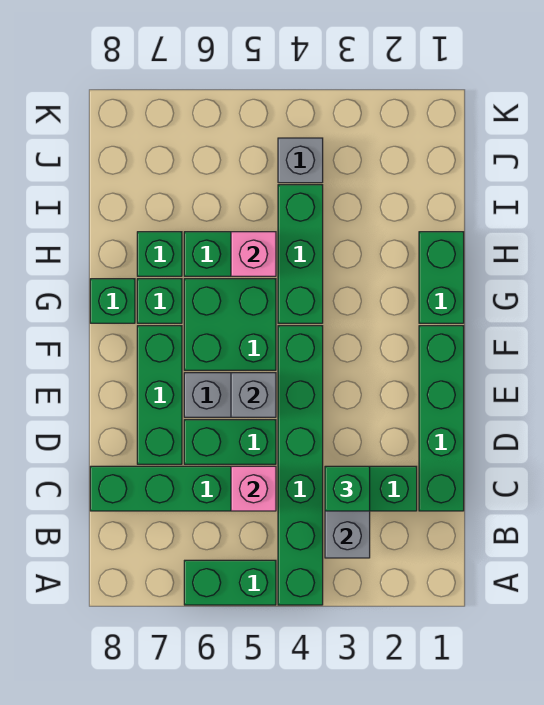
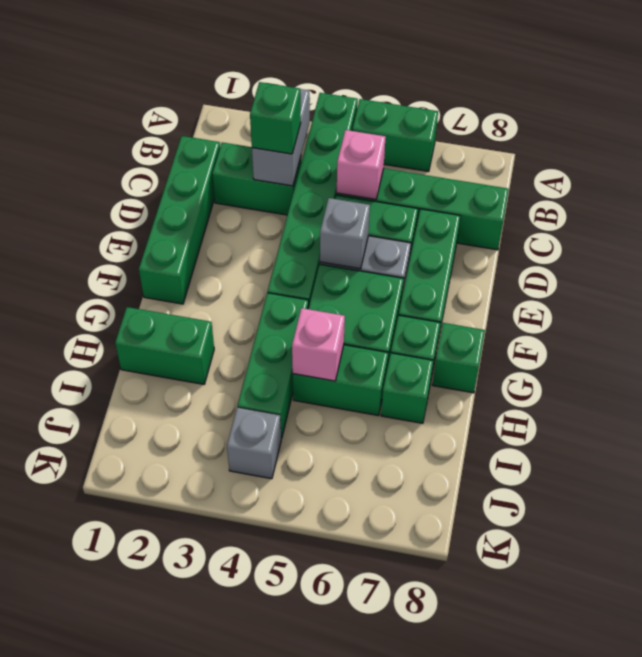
green 1x2 brick [419,232,464,323] -> green 1x2 brick turned to [115,307,214,384]

